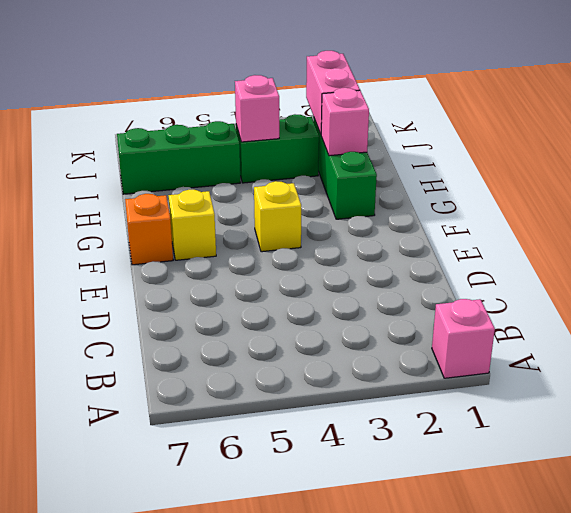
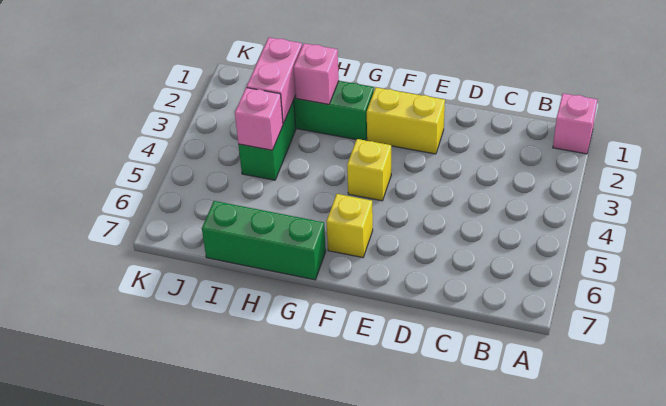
none -> yellow 1x2 brick [367,88,445,154]
orange 1x1 brick [125,194,173,265] -> none
pink 1x2 brick [306,51,360,134] -> pink 1x2 brick turned to [247,38,302,124]
green 1x3 brick [117,121,240,194] -> green 1x3 brick turned to [202,201,326,280]

